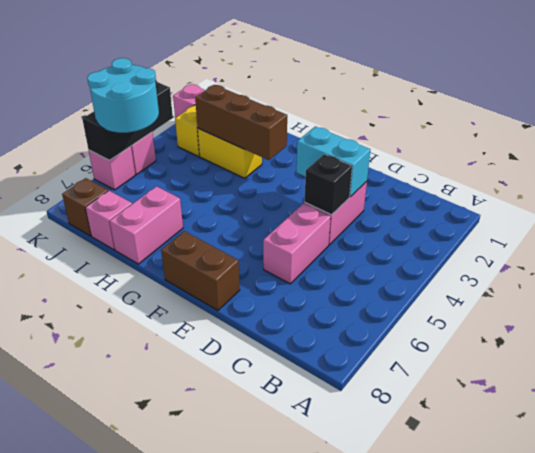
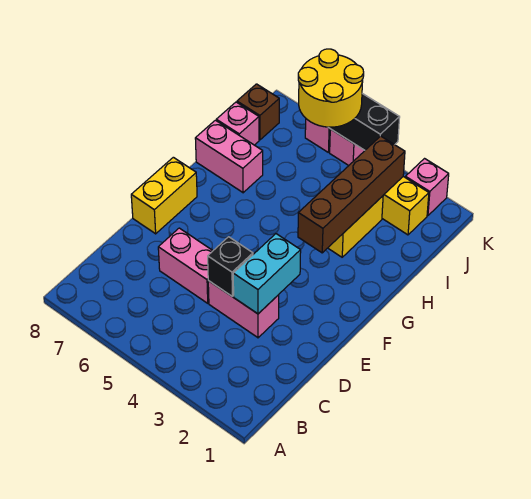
brown 1x2 brick [161,231,240,311] -> yellow 1x2 brick [131,157,197,234]
brown 1x3 brick [195,85,287,160] -> brown 1x4 brick [298,136,405,253]
cyan 2x2 round brick [87,58,159,133] -> yellow 2x2 round brick [298,49,364,127]

